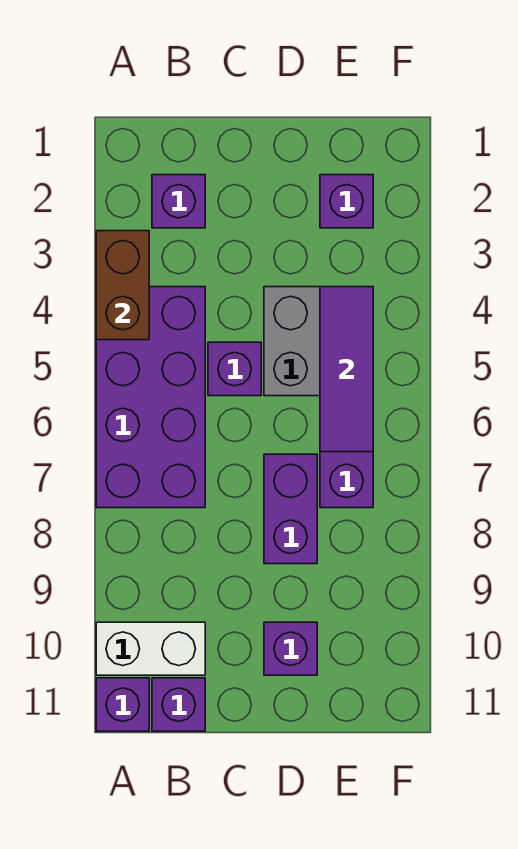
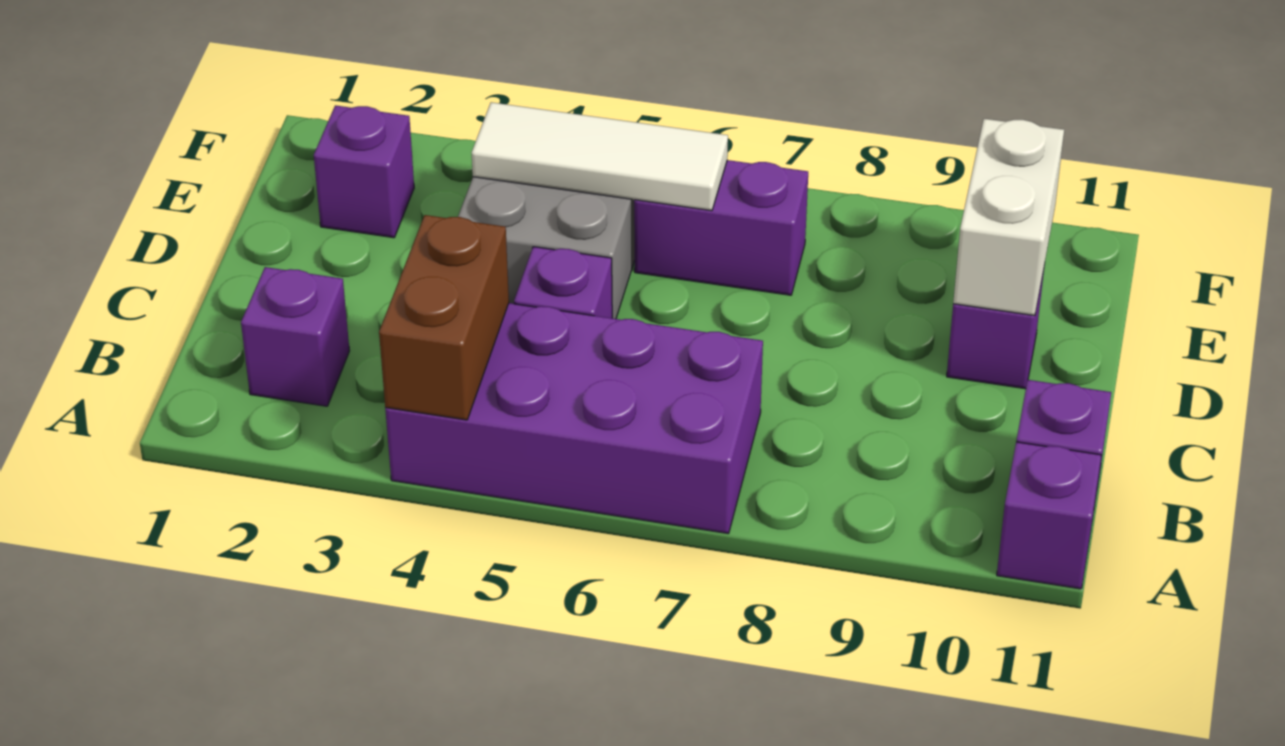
brown 1x2 brick [96,231,149,340] -> brown 1x2 brick turned to [379,215,509,420]
white 1x2 brick [96,622,205,675] -> white 1x2 brick moved to [953,119,1064,316]
purple 1x2 brick [264,454,317,564] -> none
purple 1x3 tile [320,287,373,452] -> white 1x3 tile [471,102,728,211]

